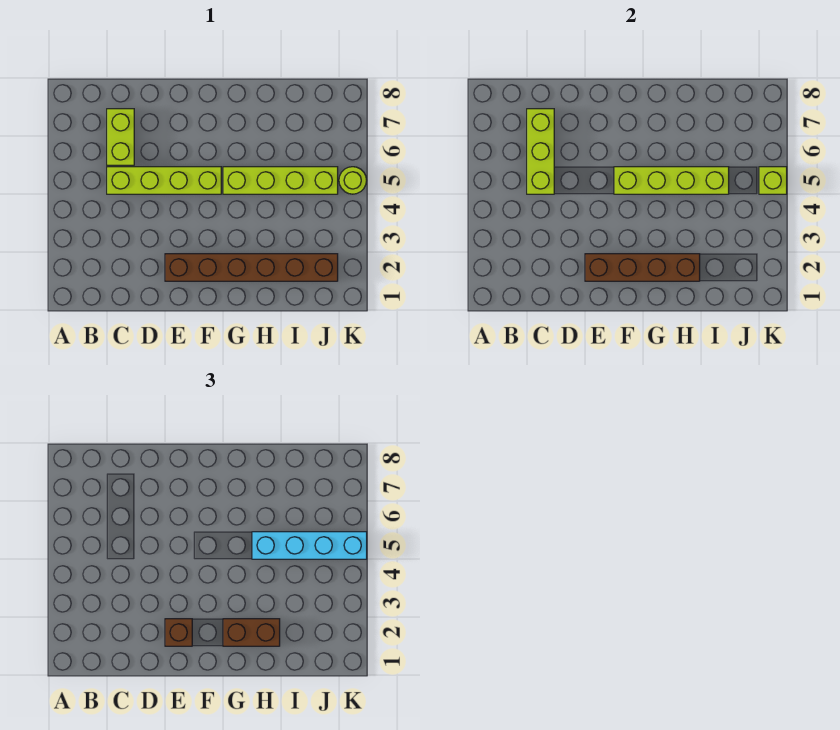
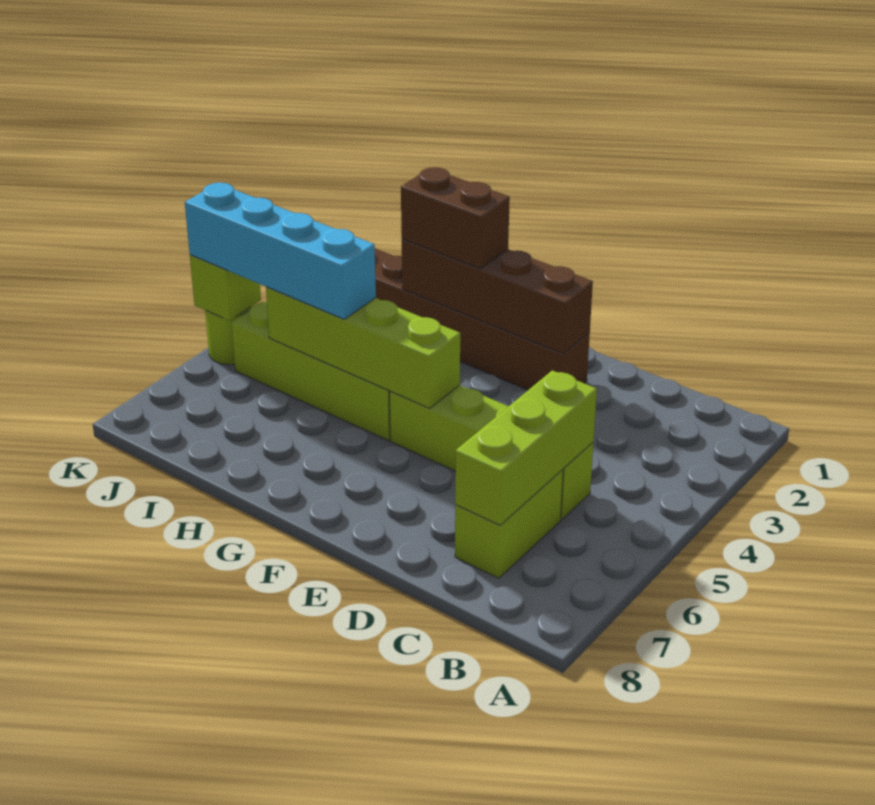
brown 1x1 brick [165,619,192,646] -> none

